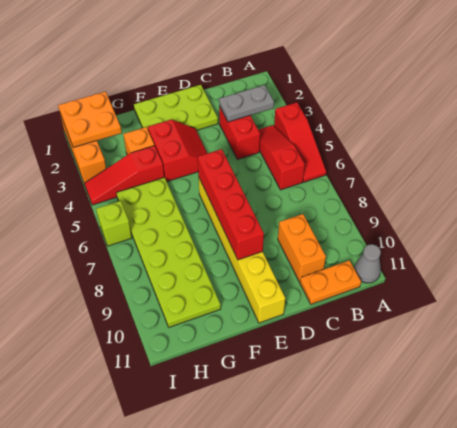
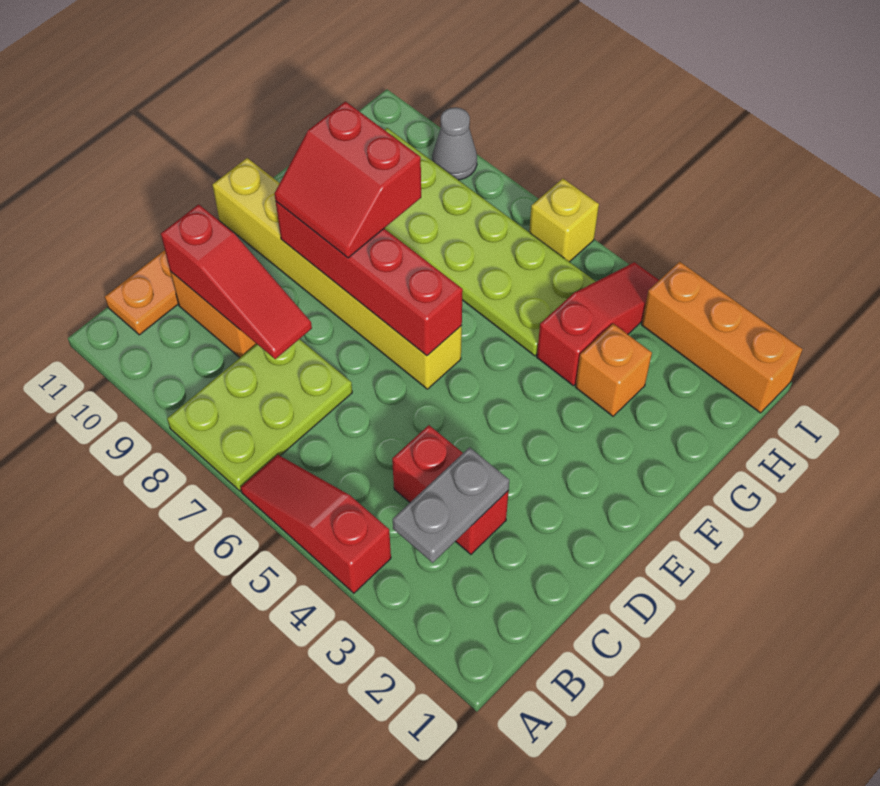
grey 1x1 cone [354,244,381,283] -> grey 1x1 cone moved to [432,107,477,180]
red 1x3 slope [258,125,305,190] -> red 1x3 slope moved to [161,204,312,359]
lime 2x3 plate [134,85,218,130] -> lime 2x3 plate moved to [167,339,352,491]
red 2x2 slope [148,120,207,182] -> red 2x2 slope moved to [274,102,421,258]
orange 2x2 plate [58,92,122,147] -> none
lime 1x1 brick [96,201,132,246] -> yellow 1x1 brick [529,179,599,262]

